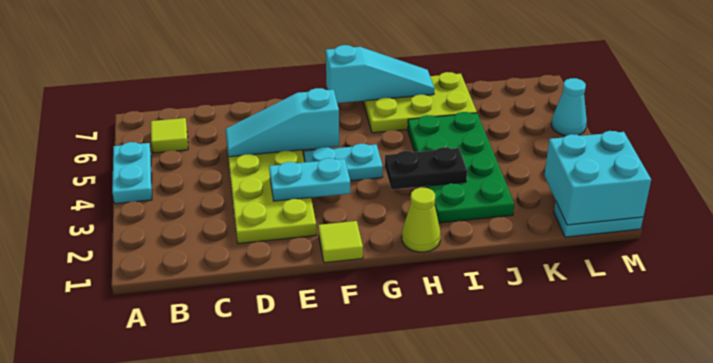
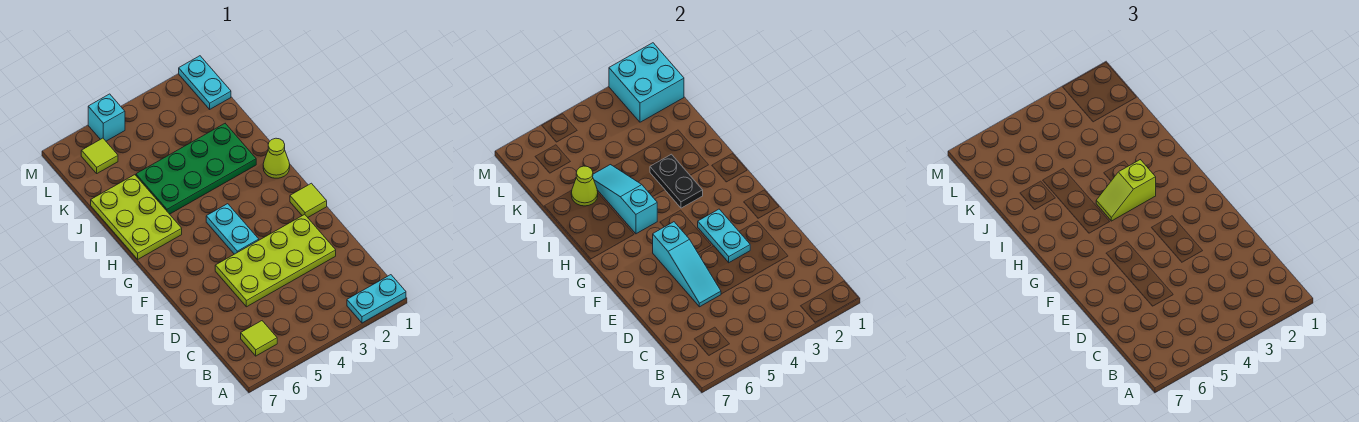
cyan 1x2 plate [112,142,152,204] -> cyan 1x2 plate moved to [347,275,406,323]
cyan 1x3 slope [326,45,434,103] -> cyan 1x3 slope moved to [593,165,657,234]
none -> lime 1x2 slope [1096,160,1156,221]
none -> lime 1x1 cone [571,166,598,206]
none -> lime 1x1 tile [81,138,118,173]
cyan 1x1 cone [551,78,587,136] -> cyan 1x1 brick [88,94,125,141]

